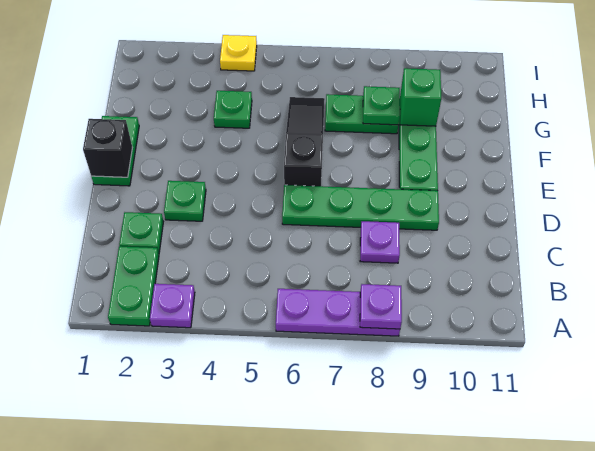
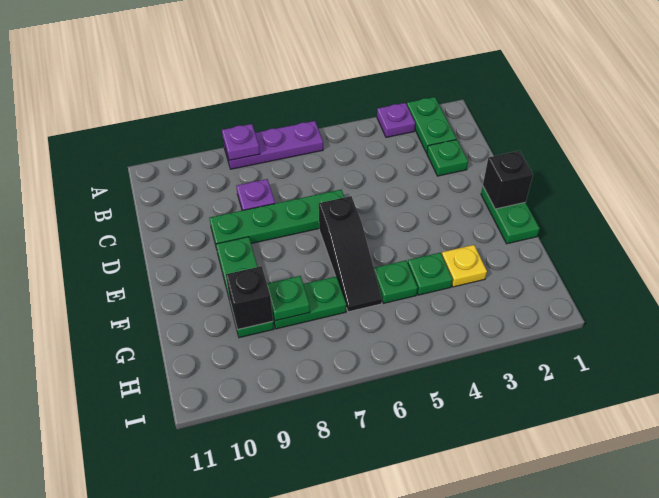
green 1x1 plate [164,181,206,221] -> green 1x1 plate moved to [374,260,418,303]
green 1x1 brick [400,68,441,126] -> black 1x1 brick [226,266,273,330]
yellow 1x1 plate [220,35,257,71] -> yellow 1x1 plate moved to [442,245,487,287]

